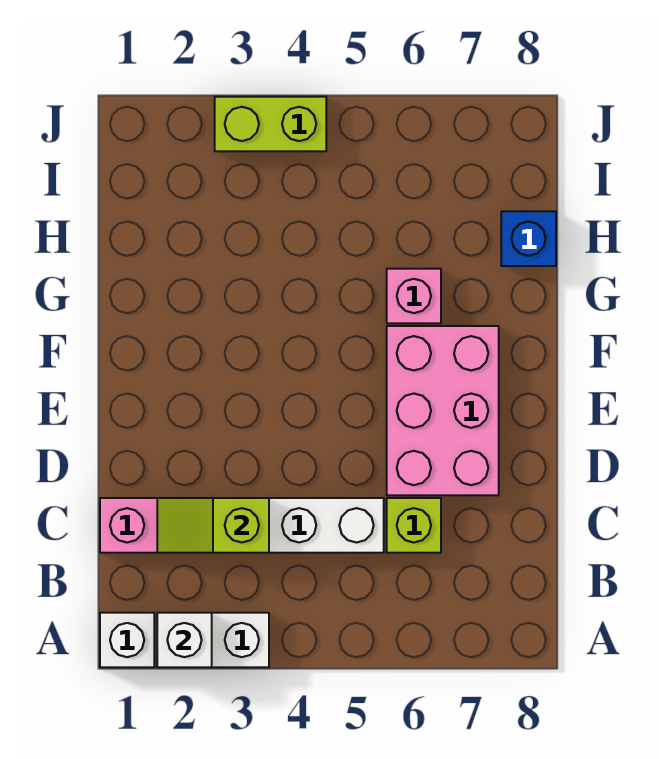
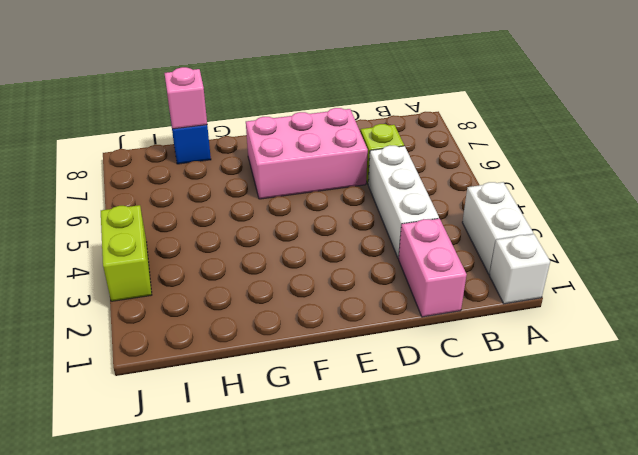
white 1x1 brick [157,613,212,667] -> none
lime 1x2 slope [157,498,269,553] -> none
pink 1x1 brick [387,269,441,323] -> pink 1x1 brick moved to [165,67,207,129]

